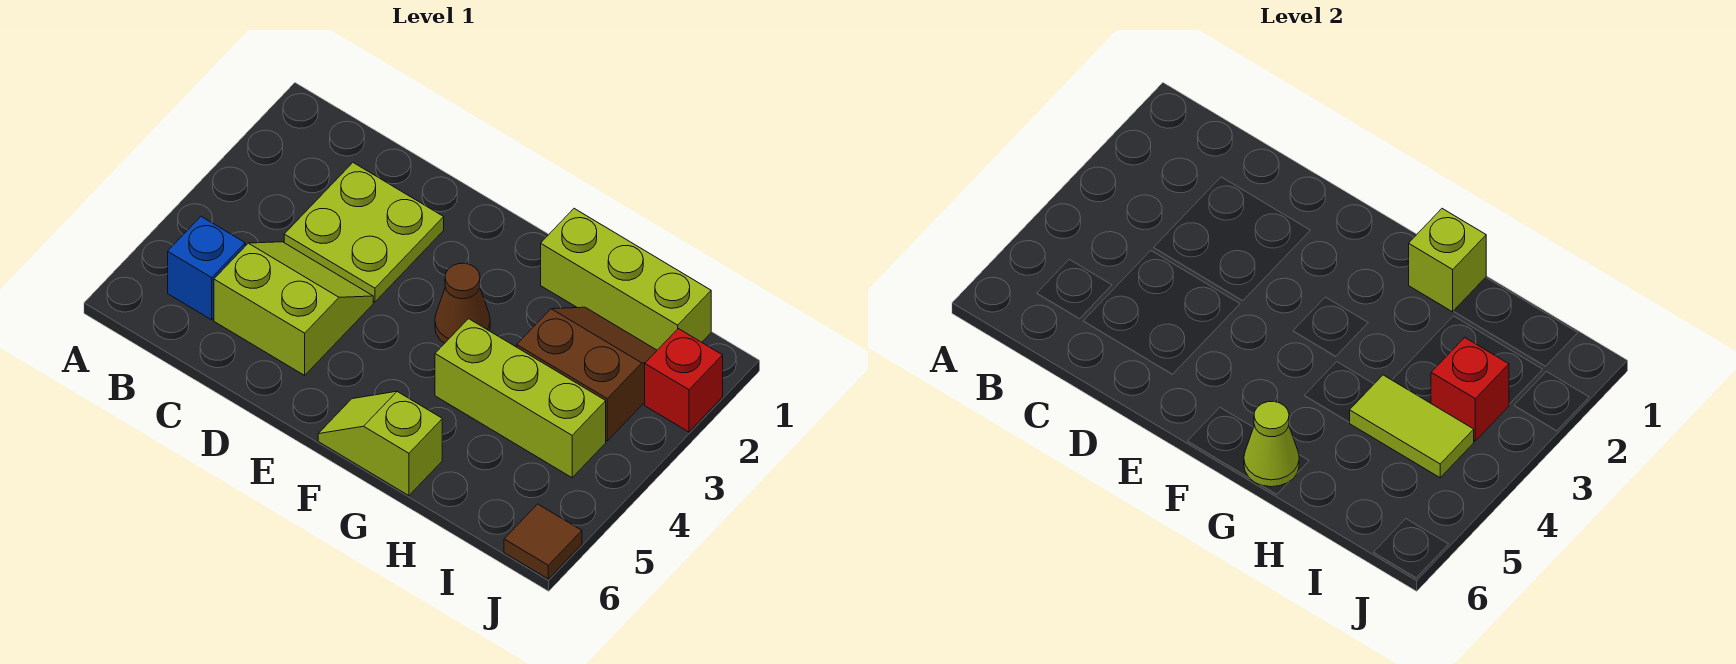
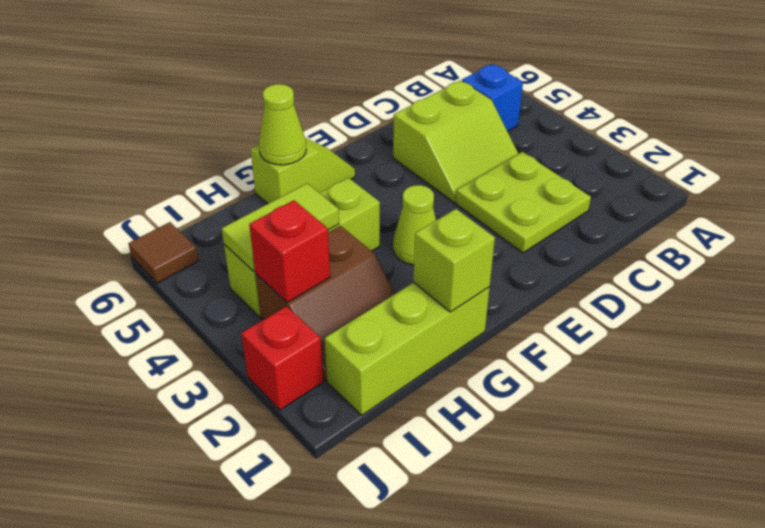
brown 1x1 cone [435,263,490,343] -> lime 1x1 cone [393,185,436,265]

